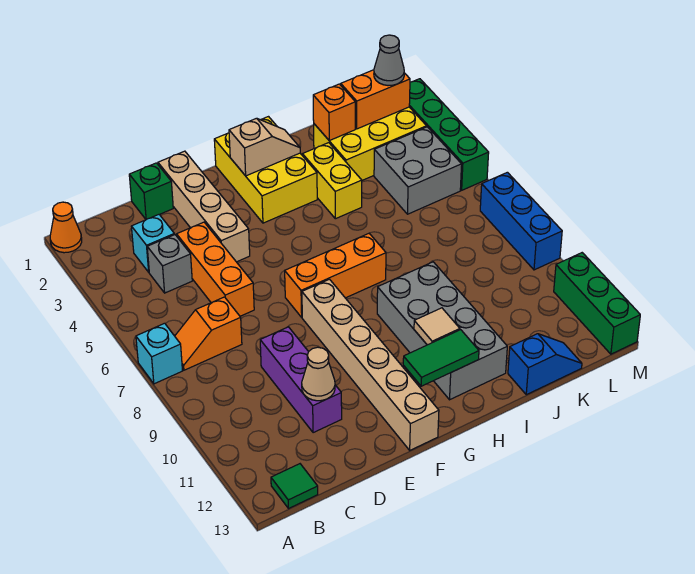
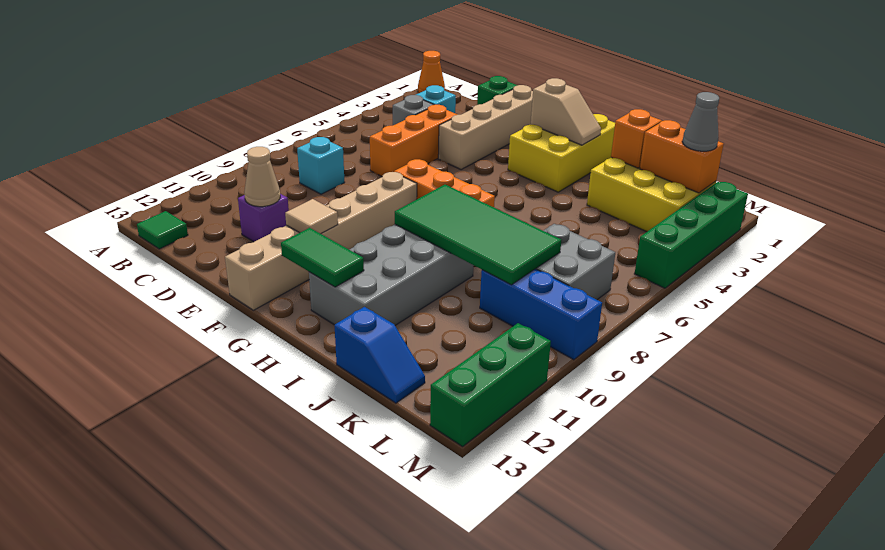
cyan 1x1 brick [136,323,182,384] -> cyan 1x1 brick moved to [297,137,345,194]
orange 1x2 slope [175,297,242,370] -> none
purple 1x3 brick [260,327,342,433] -> purple 1x1 brick [238,194,289,242]
none -> green 2x4 tile [395,185,561,285]
tan 1x1 tile [414,308,460,345] -> tan 1x1 tile moved to [285,199,338,234]
yellow 1x2 brick [302,143,362,219] -> none
grey 2x2 brick [374,127,462,214] -> grey 2x2 brick moved to [536,224,615,300]
blue 1x3 brick [480,172,562,270] -> blue 1x3 brick turned to [480,269,602,360]

